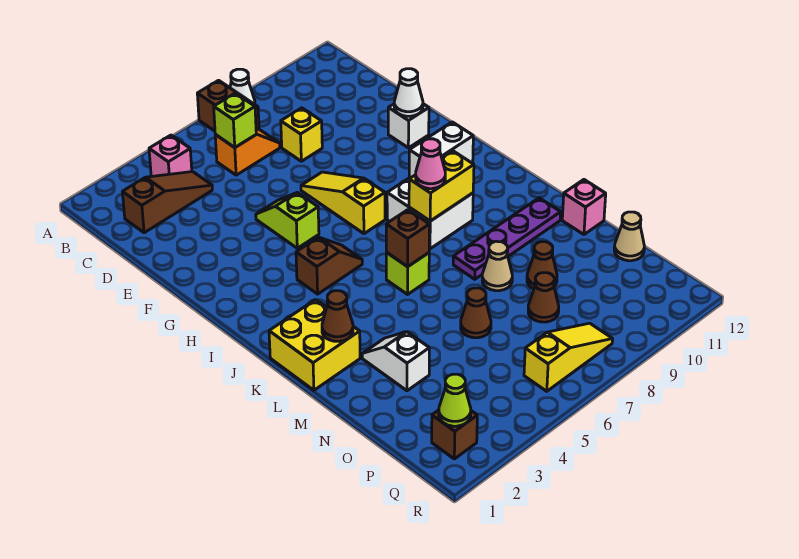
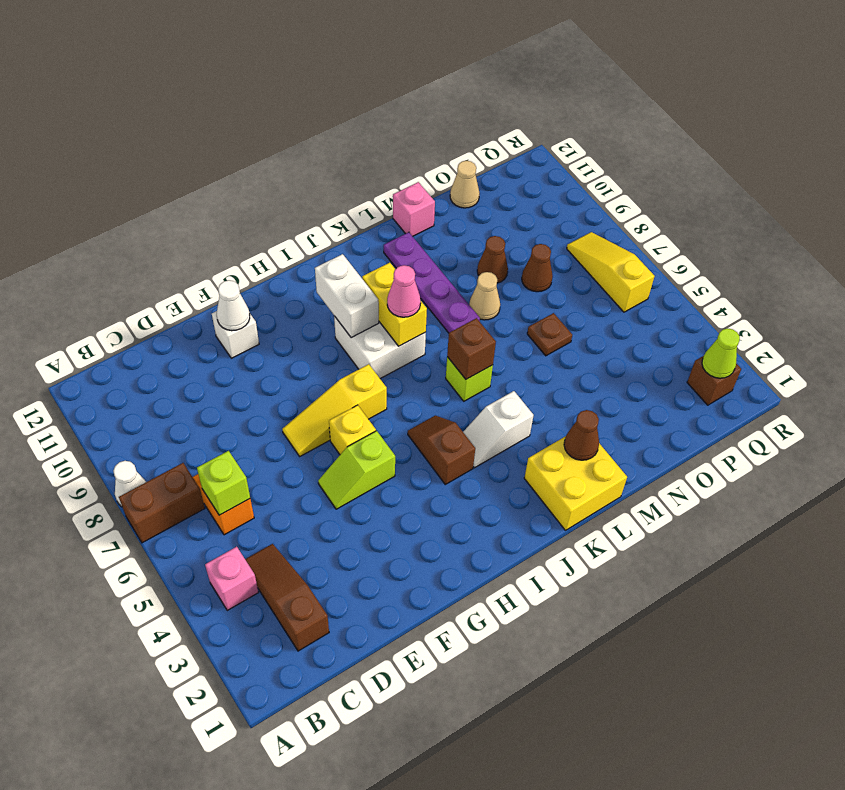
yellow 1x1 brick [281,108,322,161] -> yellow 1x1 brick moved to [329,405,376,455]
white 1x2 slope [362,332,429,391] -> white 1x2 slope moved to [463,391,534,468]
brown 1x1 cone [461,288,491,338] -> brown 1x1 plate [527,313,572,356]

